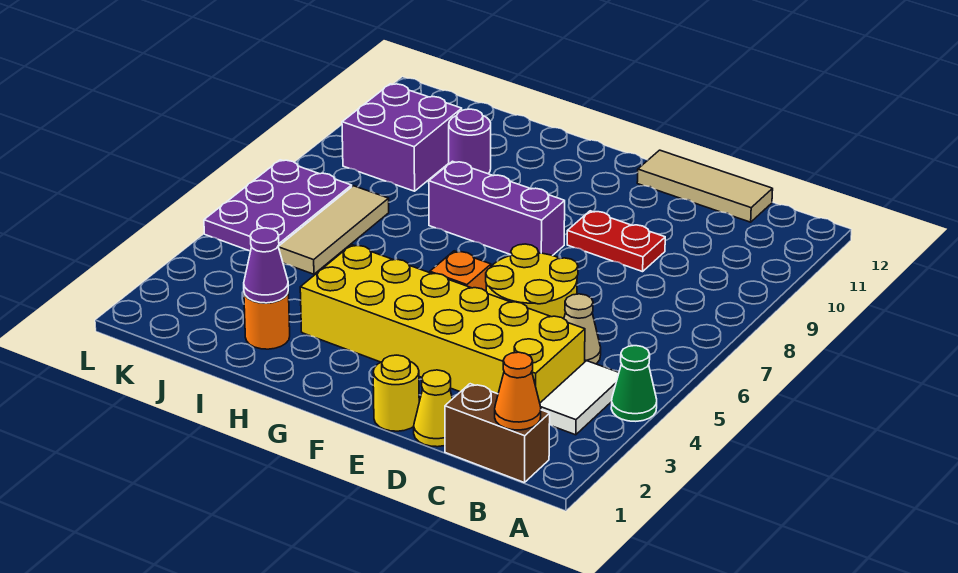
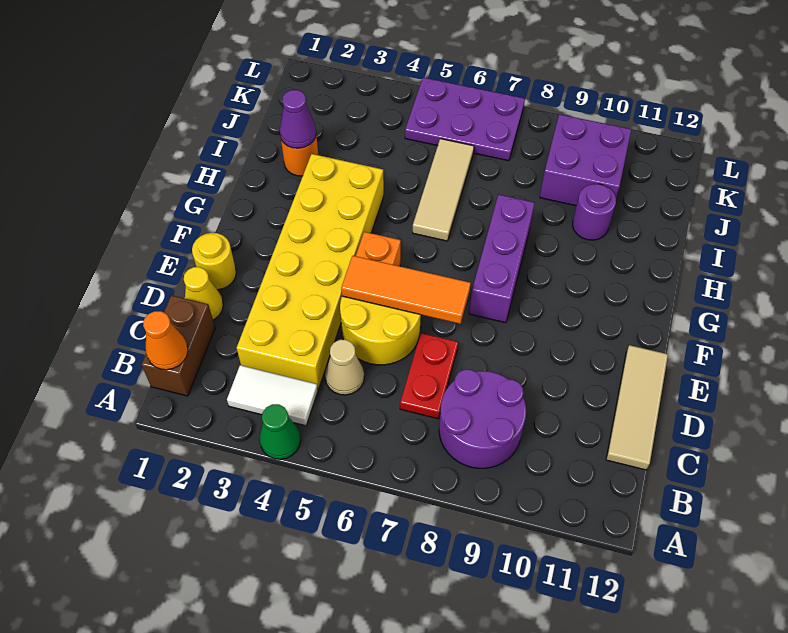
none -> purple 2x2 round brick [439,370,526,468]
red 1x2 plate [567,211,665,272] -> red 1x2 plate moved to [400,333,458,419]
none -> orange 1x3 tile [341,256,471,324]
tan 1x3 tile [278,186,389,274] -> tan 1x3 tile turned to [413,139,474,241]

